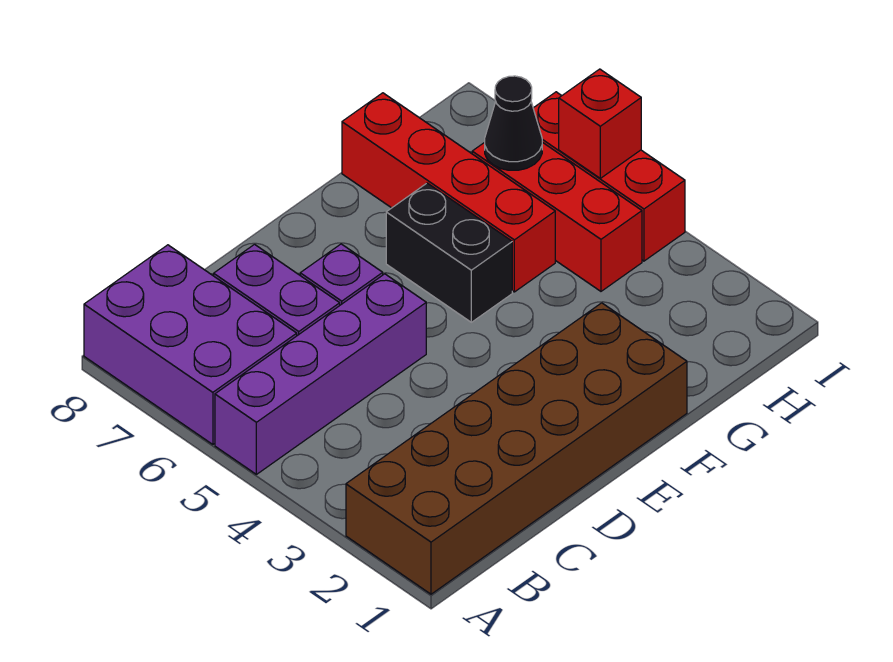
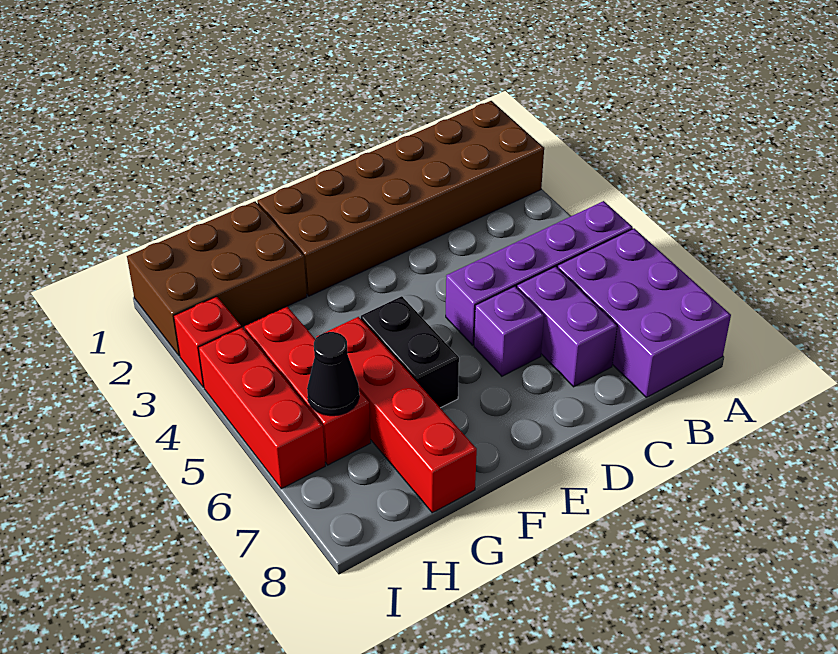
none -> brown 2x3 brick [127,201,307,356]
red 1x1 brick [559,69,641,178] -> red 1x1 brick moved to [174,297,241,387]

